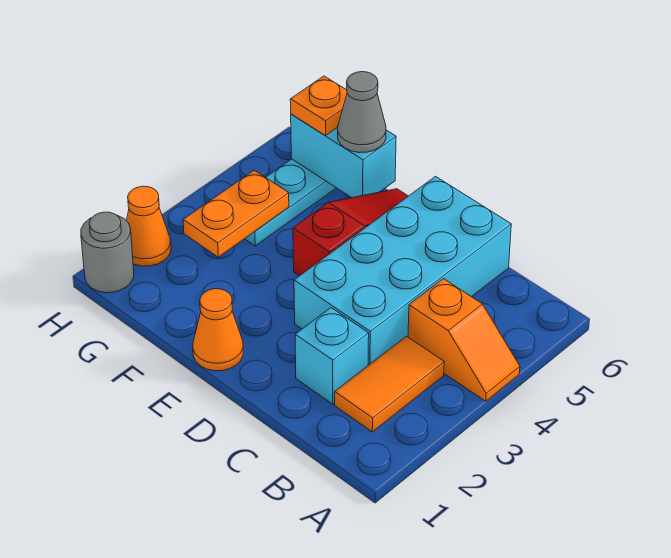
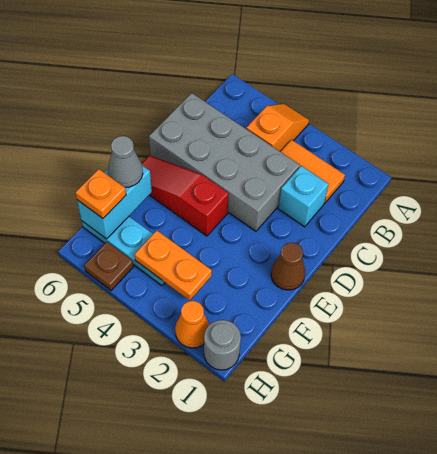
cyan 2x4 brick [294,176,511,365] -> grey 2x4 brick [149,93,300,231]
orange 1x1 cone [193,289,243,371] -> brown 1x1 cone [271,243,305,290]
none -> brown 1x1 plate [84,242,134,291]

